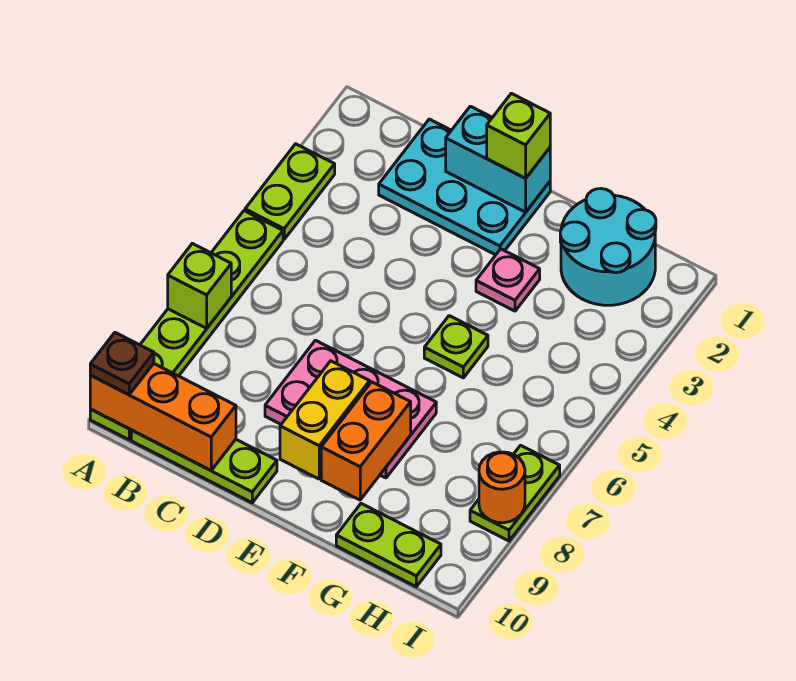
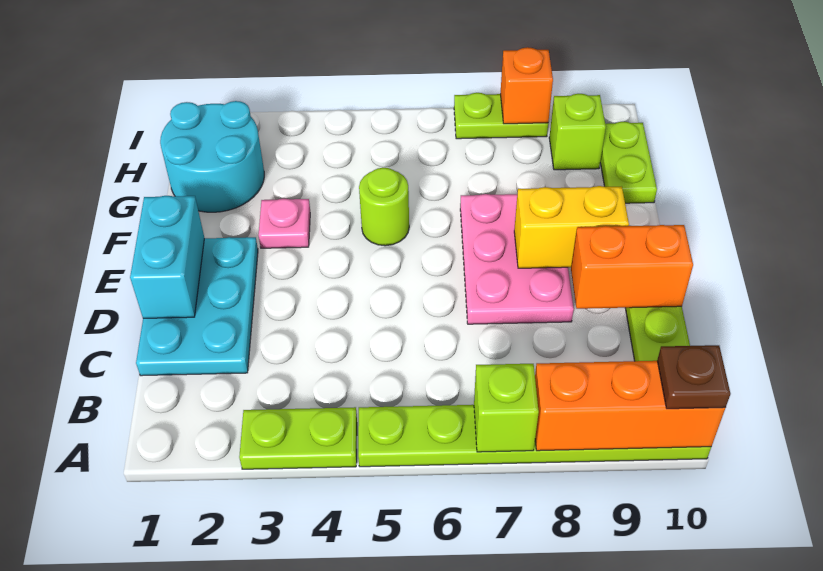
orange 1x3 brick [90,364,236,470] -> orange 1x3 brick turned to [535,361,726,451]
lime 1x1 brick [487,93,550,178] -> lime 1x1 brick moved to [549,94,606,170]
lime 1x1 plate [424,316,488,378] -> lime 1x1 round brick [359,168,409,246]
orange 1x2 brick [321,382,411,500] -> orange 1x2 brick moved to [571,225,693,309]
orange 1x1 round brick [479,452,525,523] -> orange 1x1 brick [500,47,553,124]

